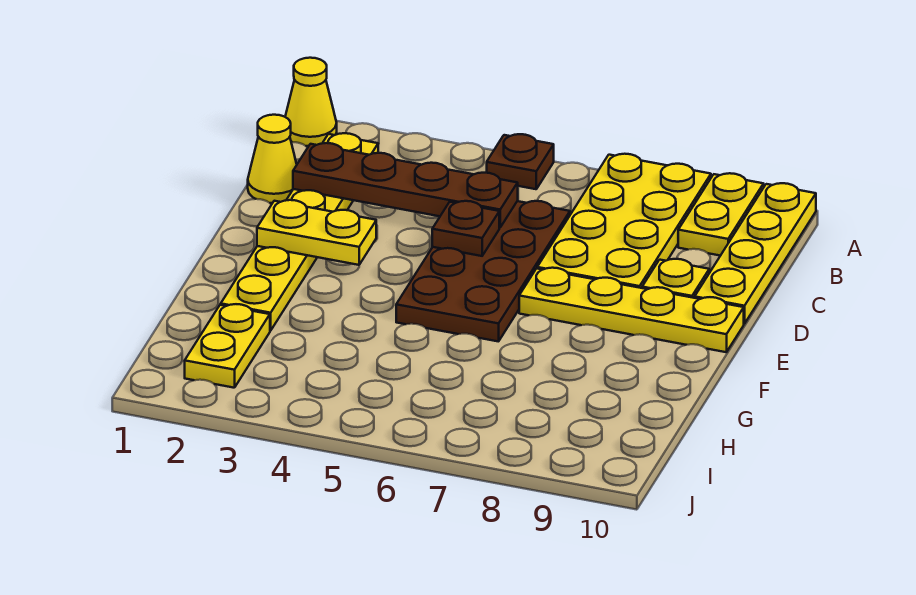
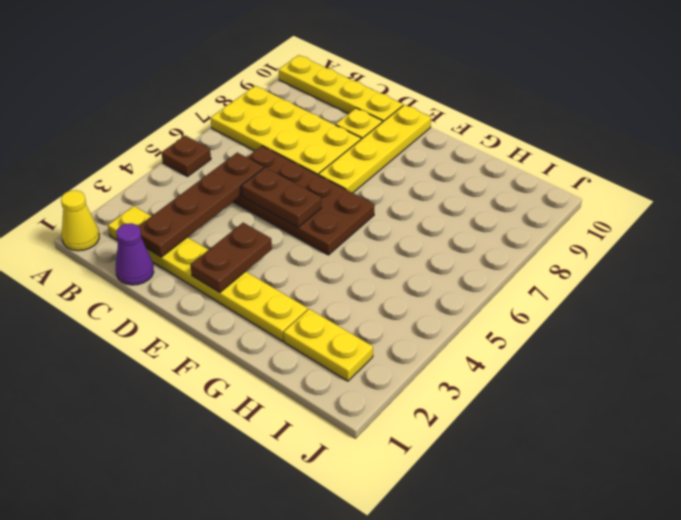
yellow 1x2 plate [678,173,764,256] -> none
yellow 1x1 cone [248,115,297,203] -> purple 1x1 cone [116,223,154,285]
brown 1x1 plate [432,201,499,256] -> brown 1x2 plate [241,167,321,227]
yellow 1x2 plate [257,200,376,265] -> brown 1x2 plate [190,223,272,293]

